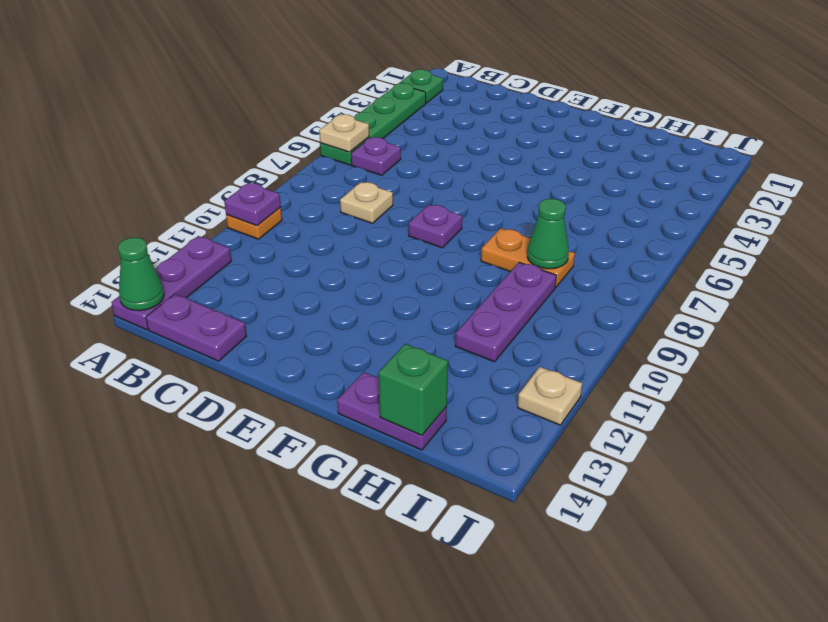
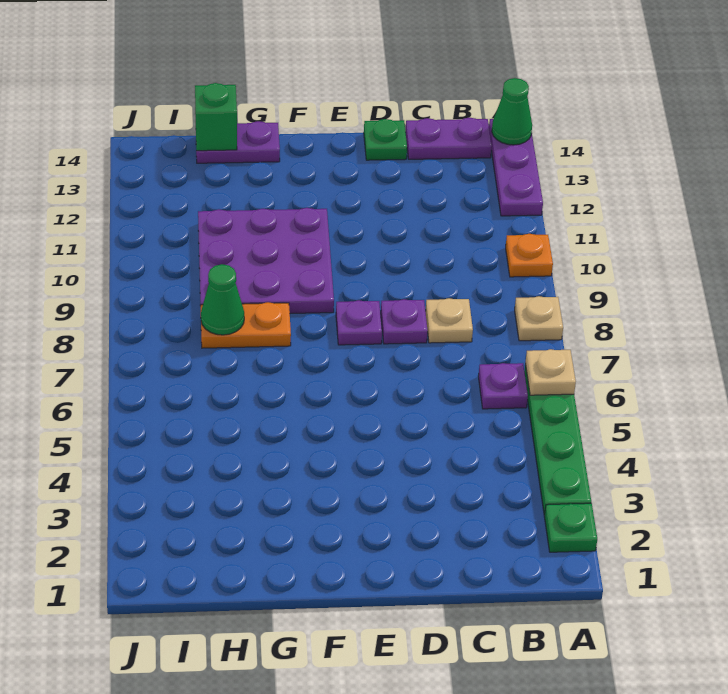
purple 1x1 plate [224,183,281,226] -> purple 1x1 plate moved to [381,299,428,344]
none -> green 1x1 plate [364,119,407,160]
purple 1x3 plate [455,262,556,362] -> purple 3x3 plate [198,208,334,314]
tan 1x1 plate [518,367,582,425] -> tan 1x1 plate moved to [515,296,563,341]

